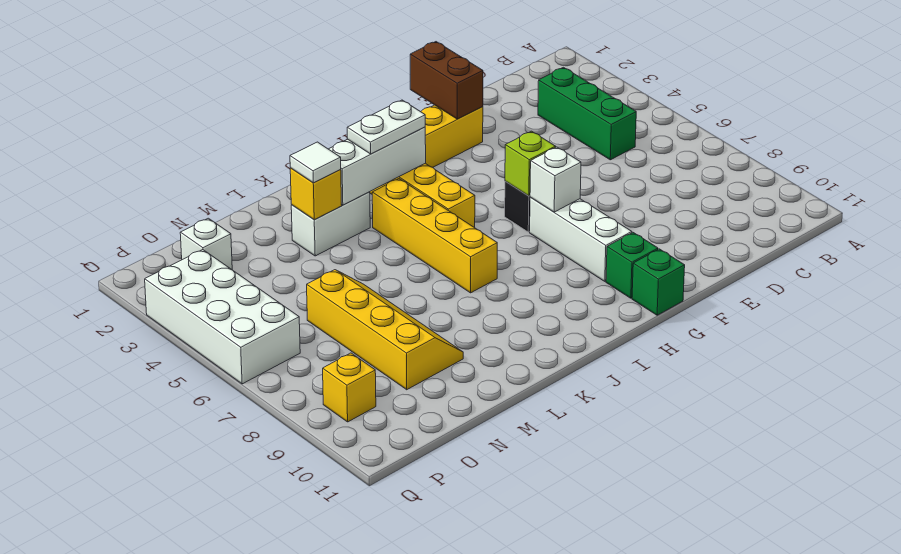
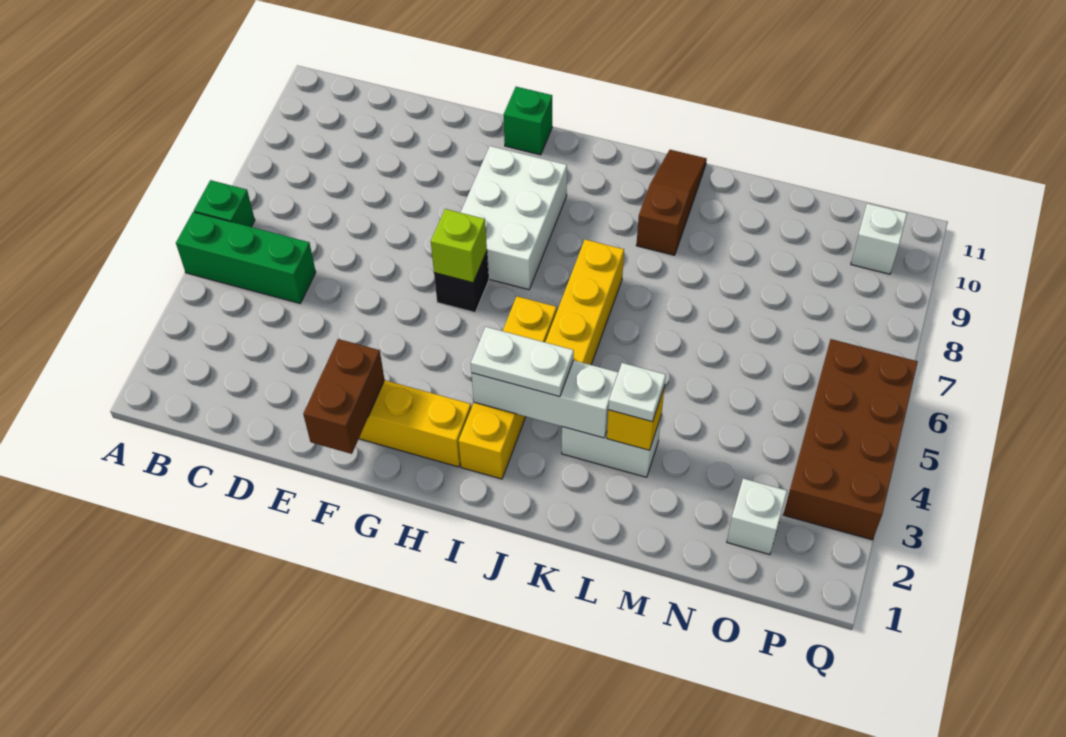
green 1x3 brick [538,67,636,160] -> green 1x3 brick turned to [176,212,316,303]
white 1x3 brick [530,197,632,281] -> white 2x3 brick [460,146,567,290]
white 1x1 brick [530,147,581,212] -> white 1x1 brick moved to [851,203,907,274]
green 1x1 brick [606,233,658,298] -> green 1x1 brick moved to [194,180,255,227]
none -> brown 1x3 slope [636,150,707,255]
white 1x1 tile [290,142,341,183] -> white 1x1 plate [608,363,666,422]
yellow 2x4 slope [307,270,463,390] -> none
white 2x4 brick [145,250,300,384] -> brown 2x4 brick [783,339,918,540]
yellow 1x1 brick [323,353,376,422] -> none

